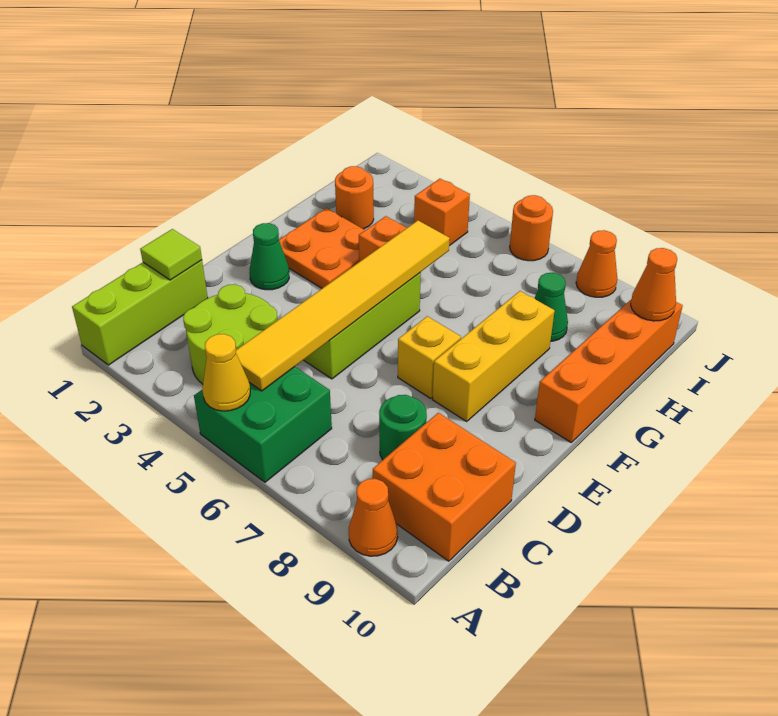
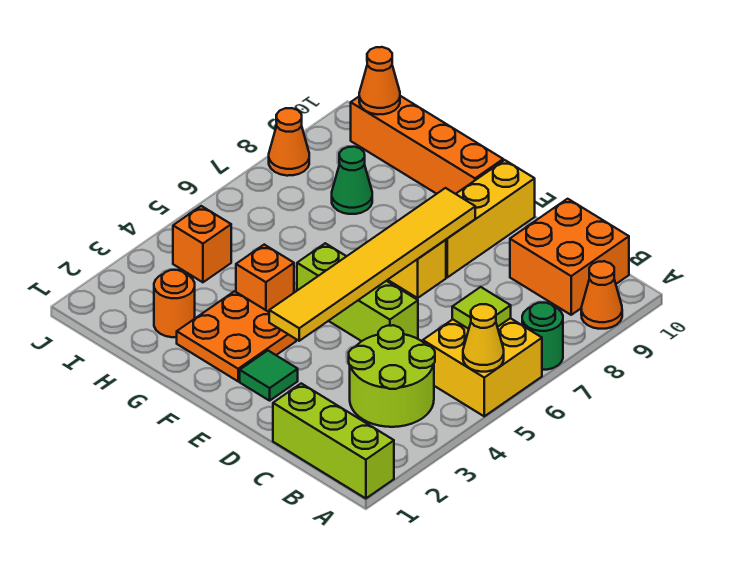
green 2x2 brick [194,367,332,482] -> yellow 2x2 brick [423,318,542,416]
yellow 1x6 tile [236,221,450,391] -> yellow 1x6 tile turned to [269,188,475,341]
lime 1x1 tile [140,229,202,280] -> lime 1x1 tile moved to [452,287,511,329]
green 1x1 round brick [379,395,427,460] -> green 1x1 round brick moved to [522,303,563,370]
green 1x1 cone [249,223,289,290] -> green 1x1 tile [240,351,298,401]
yellow 1x3 brick [433,291,555,421] -> yellow 1x3 brick turned to [446,160,535,277]
orange 1x1 round brick [510,195,553,261] -> none

